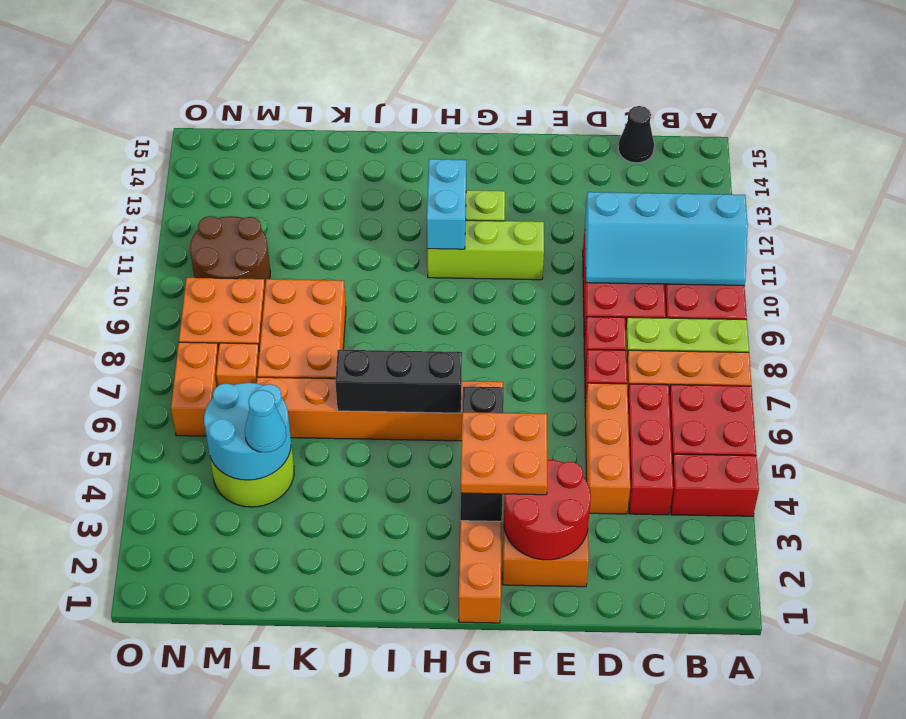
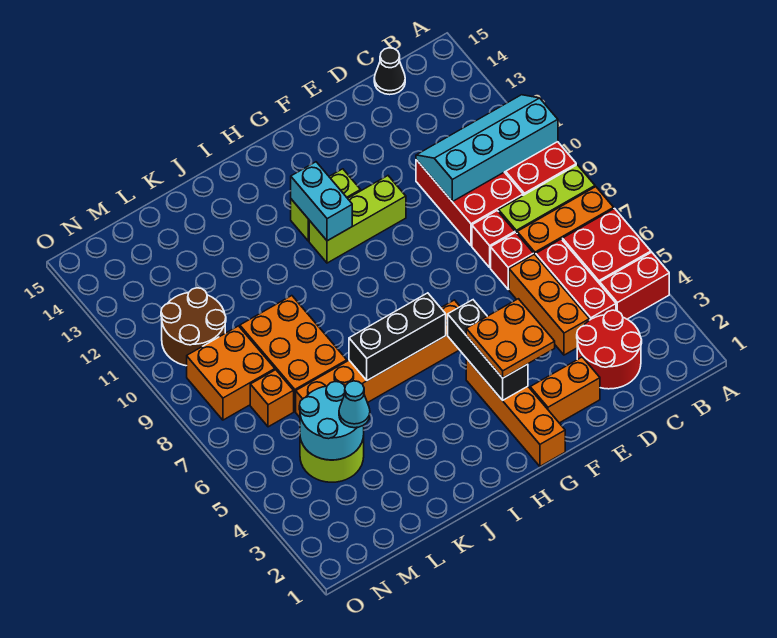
cyan 2x4 slope [585,192,748,286] -> cyan 2x4 slope turned to [416,95,558,202]
red 2x2 round brick [504,460,591,560] -> red 2x2 round brick moved to [577,310,642,389]
orange 1x2 brick [171,342,219,436] -> none

